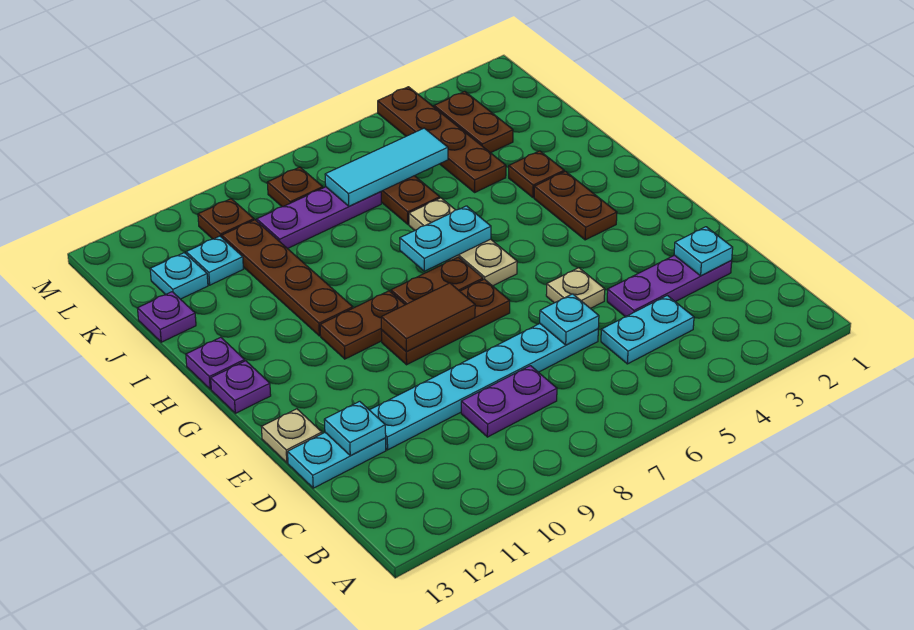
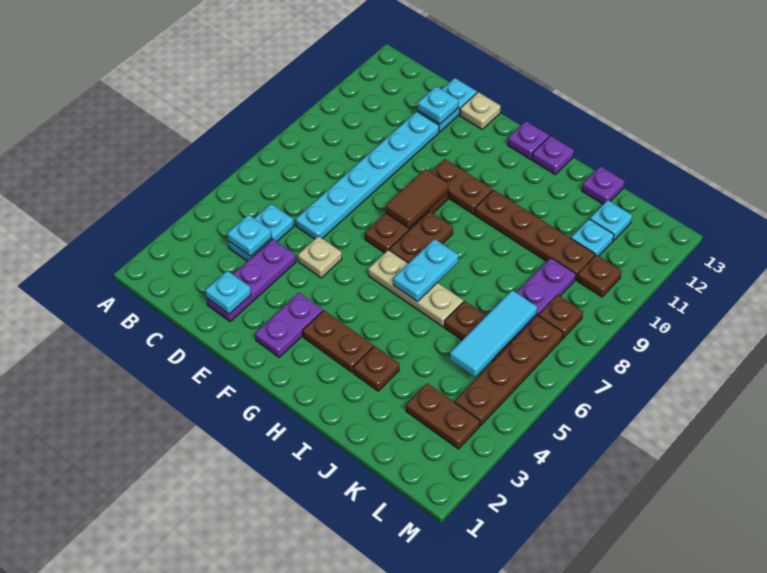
purple 1x2 plate [461,366,557,437] -> purple 1x2 plate moved to [255,293,323,357]
cyan 1x1 plate [540,294,599,345] -> cyan 1x1 plate moved to [227,215,272,256]
brown 1x2 plate [320,291,405,359] -> brown 1x2 plate turned to [431,159,493,214]
brown 1x4 plate [378,87,506,192] -> brown 1x4 plate turned to [455,316,563,426]

